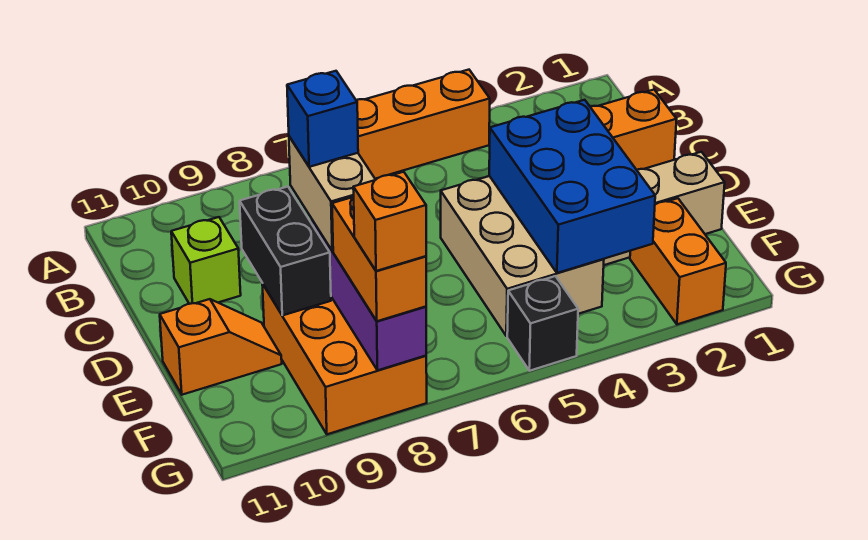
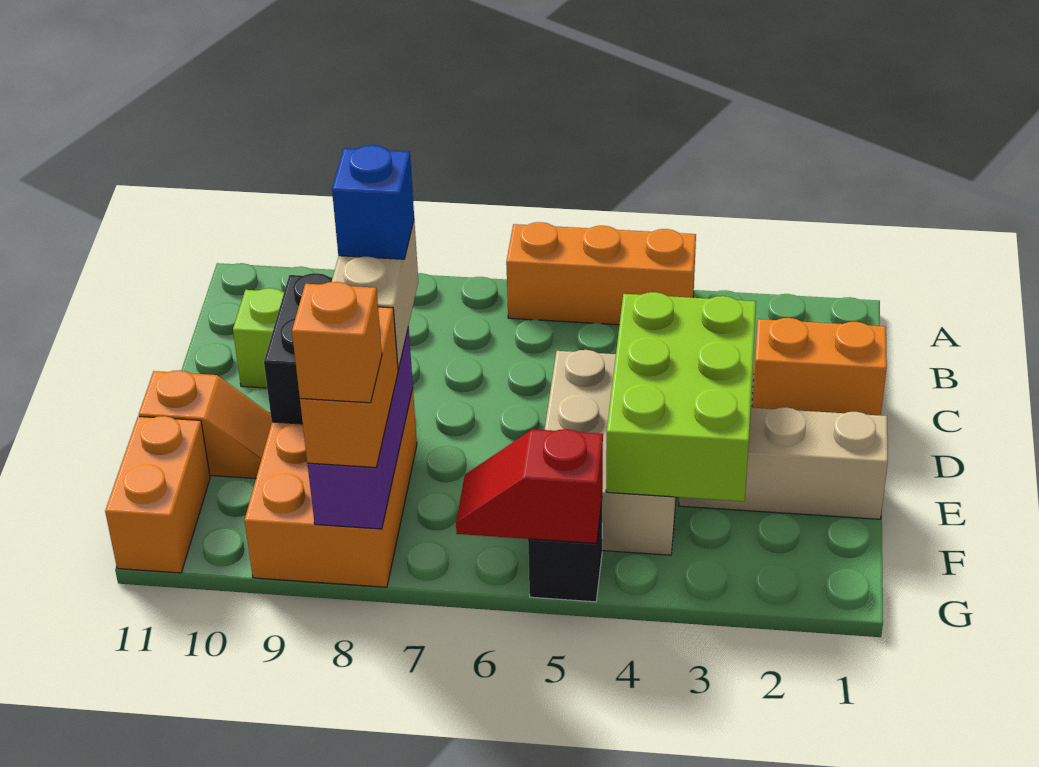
blue 2x3 brick [489,100,655,273] -> lime 2x3 brick [606,292,756,501]
orange 1x2 brick [630,198,726,324] -> orange 1x2 brick moved to [105,416,210,573]
none -> red 1x2 slope [456,429,603,543]

